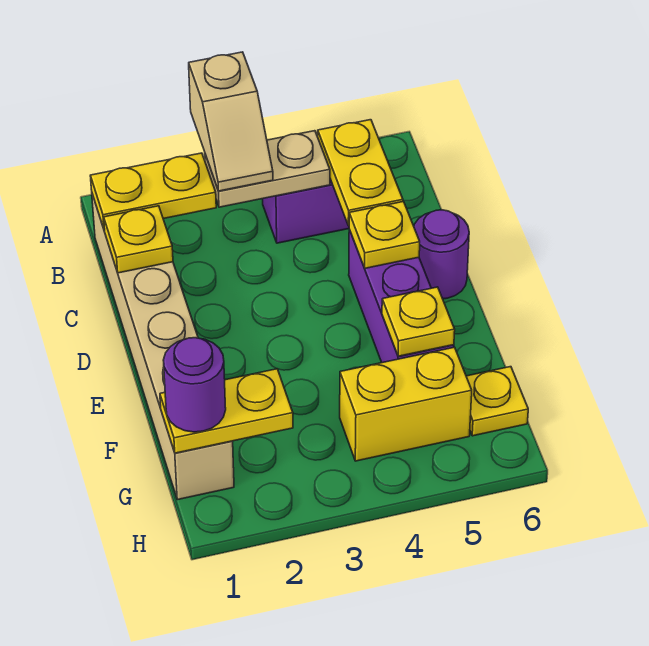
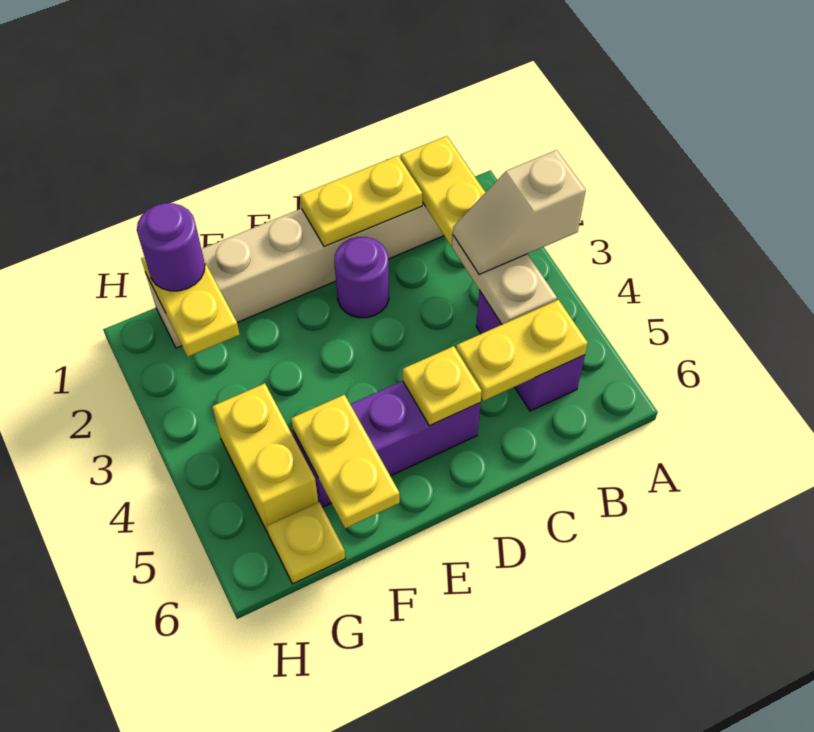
yellow 1x1 plate [104,206,173,273] -> yellow 1x2 plate [300,156,422,247]
purple 1x1 round brick [414,210,469,299] -> purple 1x1 round brick moved to [334,237,389,318]
yellow 1x1 plate [382,287,455,356] -> yellow 1x2 plate [291,395,400,528]

